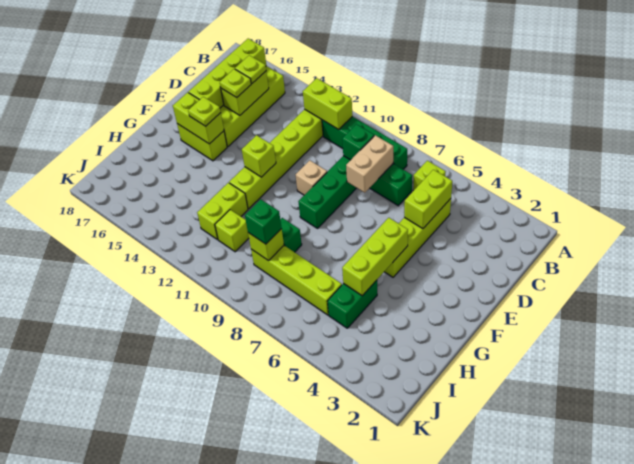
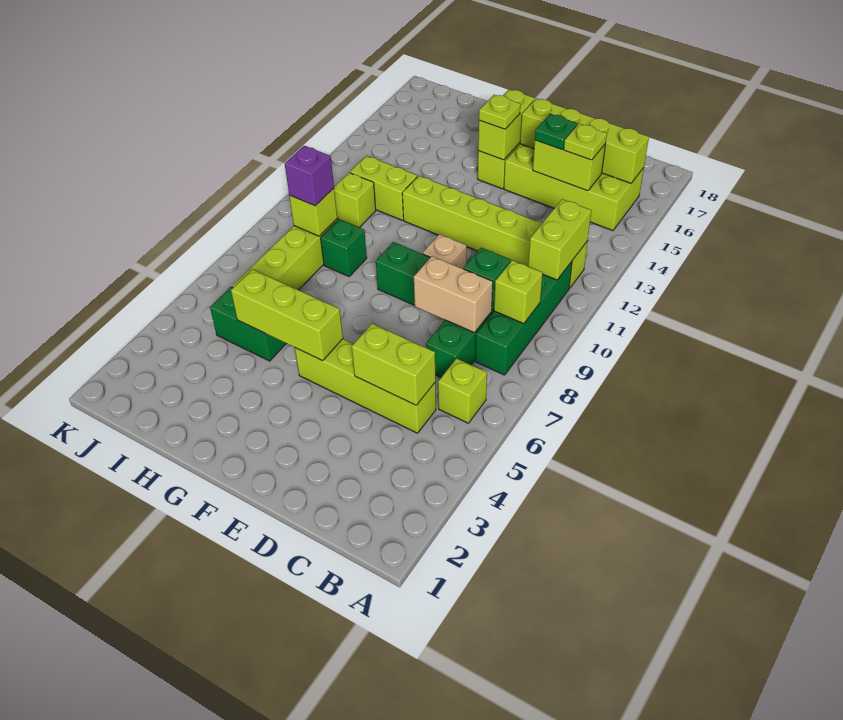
lime 1x1 plate [220,69,251,98] -> green 1x1 plate [535,114,577,150]
lime 1x1 brick [242,135,276,177] -> lime 1x1 brick moved to [494,260,543,324]
green 1x1 brick [245,199,282,244] -> purple 1x1 brick [285,146,334,206]

